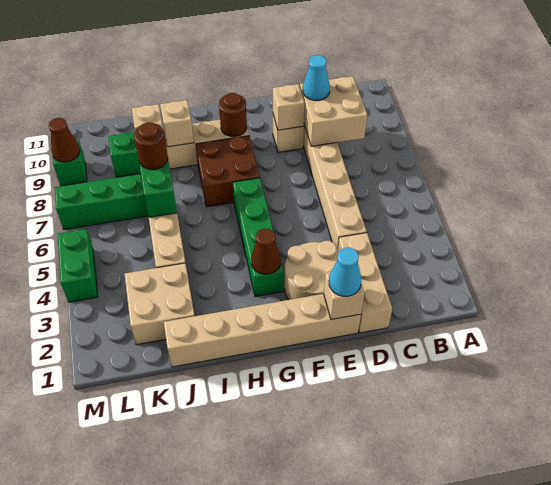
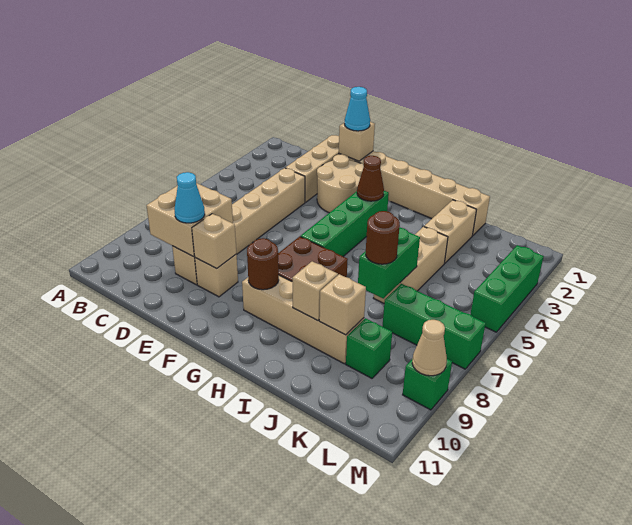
tan 2x2 brick [125,263,195,345] -> tan 1x2 brick [424,200,476,264]
green 1x2 brick [58,229,98,302] -> green 1x3 brick [470,245,544,332]
brown 1x1 cone [49,118,80,162] -> tan 1x1 cone [412,320,447,376]

